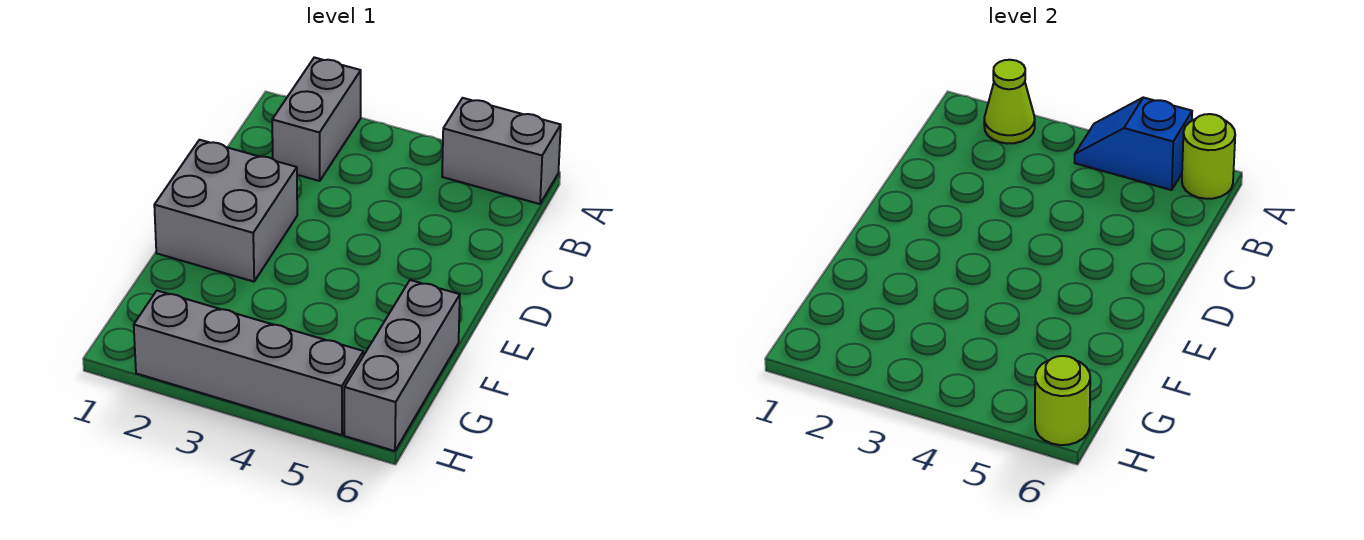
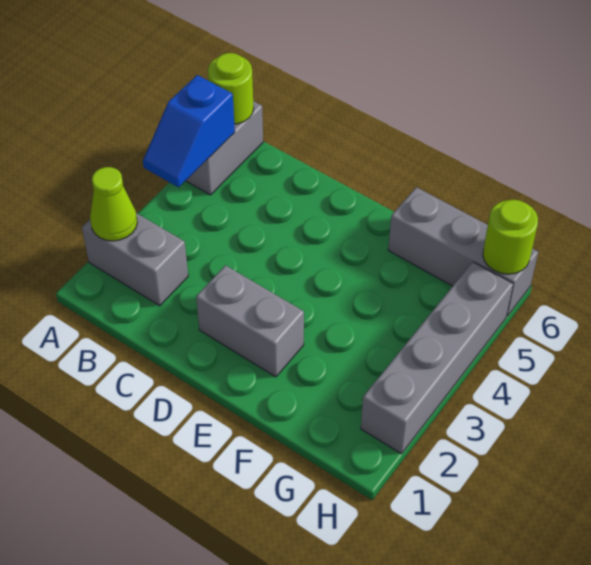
grey 2x2 brick [154,140,297,282] -> grey 1x2 brick [196,265,304,377]

